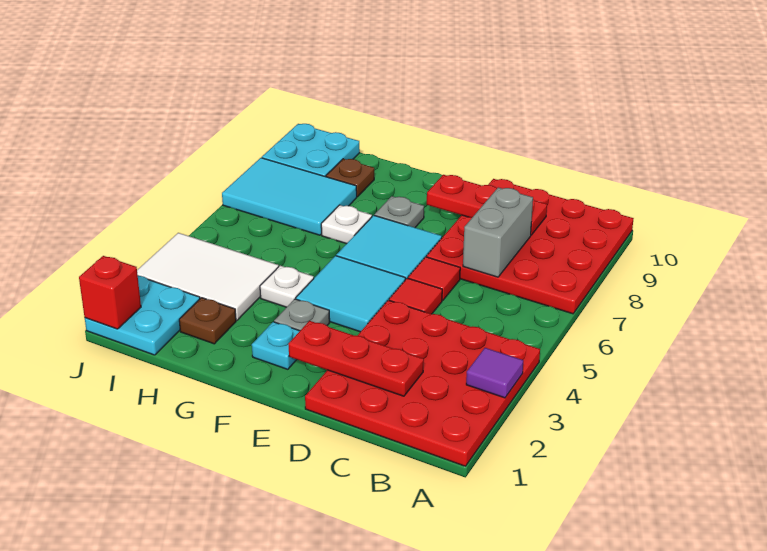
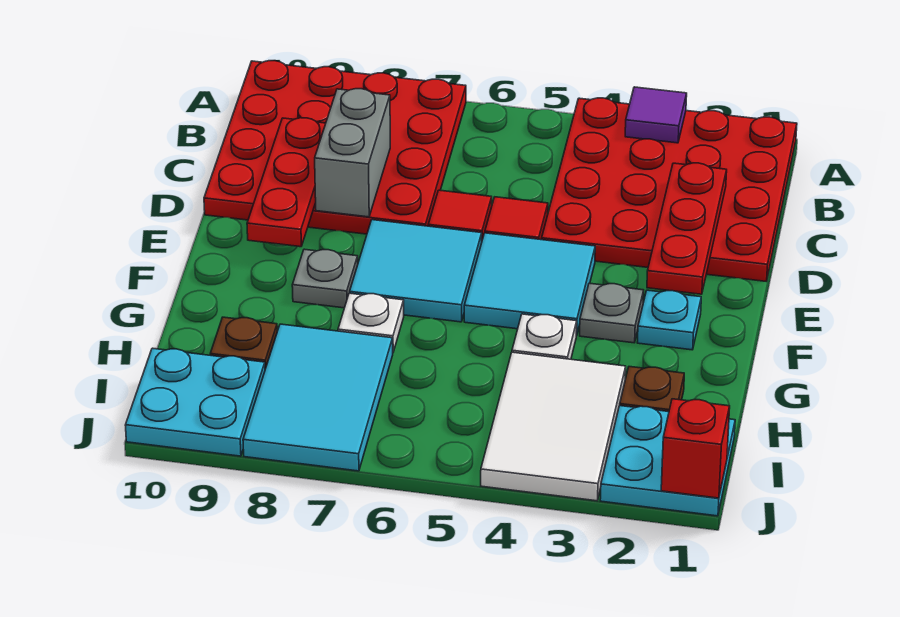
grey 1x2 brick [463,187,533,277] -> grey 1x2 brick turned to [315,89,390,217]

